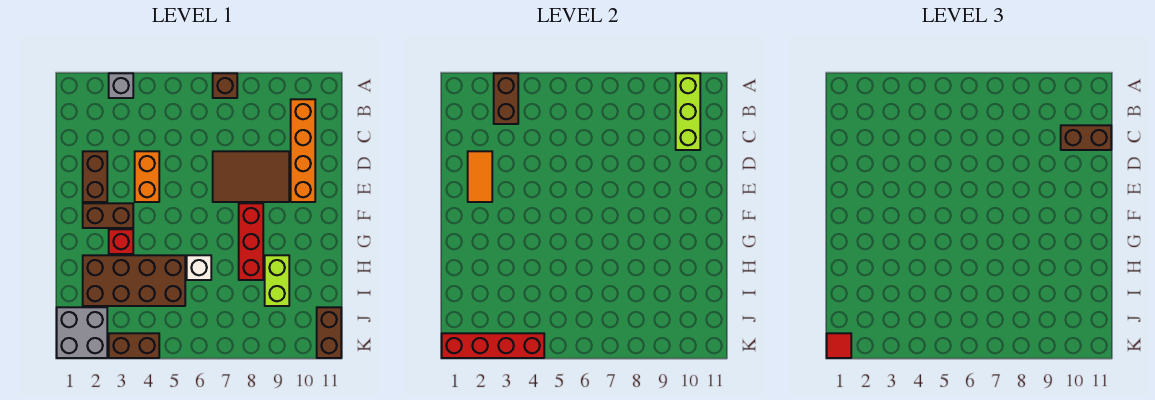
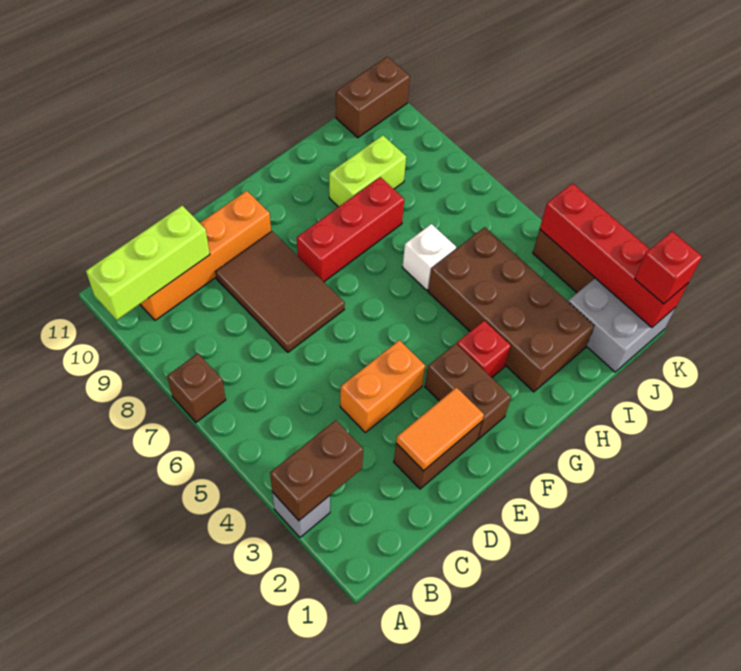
brown 1x2 brick [1061,125,1111,150] -> none
red 1x1 tile [827,333,851,358] -> red 1x1 brick [635,231,702,304]

